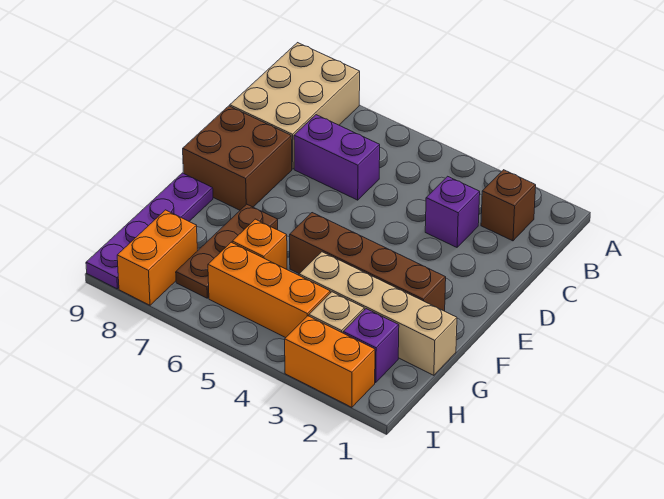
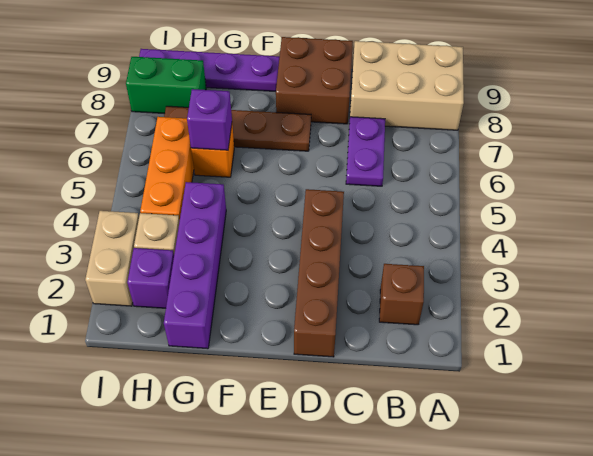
purple 1x1 brick [425,176,480,247] -> purple 1x1 brick moved to [187,89,232,150]
purple 1x2 brick [294,115,380,200] -> purple 1x2 plate [346,117,385,186]
brown 1x4 brick [290,213,446,311] -> brown 1x4 brick moved to [294,189,344,357]
brown 1x3 plate [176,204,278,298] -> brown 1x4 plate [164,106,311,151]
tan 1x4 brick [299,252,457,375] -> purple 1x4 brick [164,182,226,349]
orange 1x2 brick [117,210,197,305] -> green 1x2 brick [126,57,206,114]
orange 1x2 brick [285,316,375,407] -> tan 1x2 brick [85,211,139,306]

